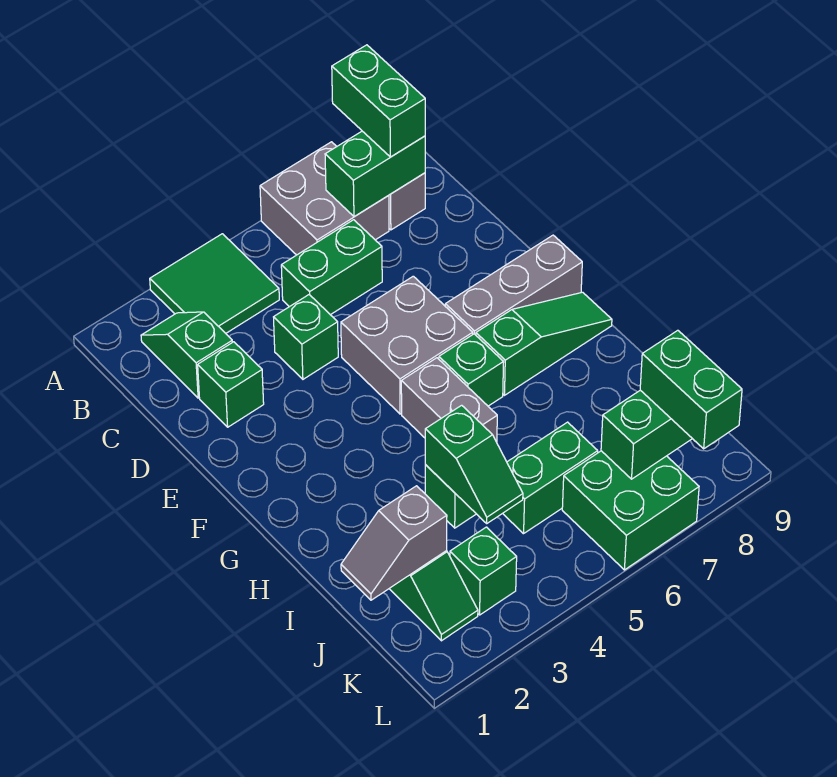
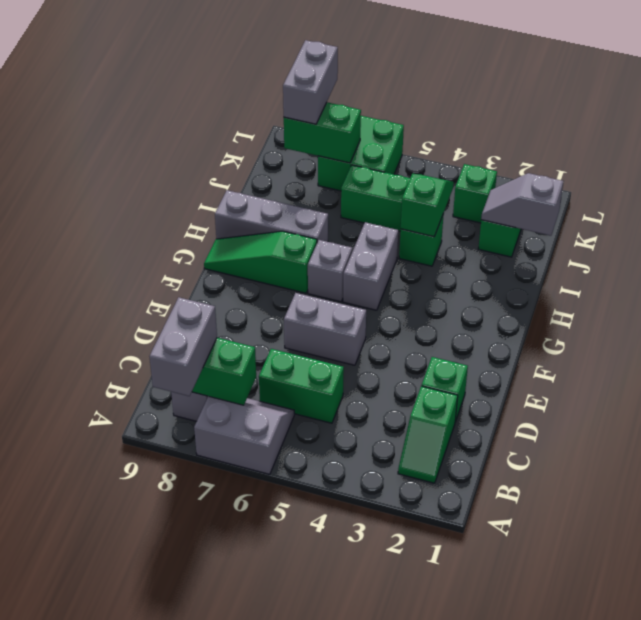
green 2x2 tile [150,234,279,333] -> none
grey 2x2 brick [260,142,389,255] -> grey 2x2 slope [194,397,294,474]
green 1x2 brick [332,45,425,157] -> grey 1x2 brick [149,297,217,396]
green 1x1 brick [274,295,338,379] -> none
grey 2x2 brick [341,276,473,414] -> grey 1x2 brick [284,293,366,365]
grey 1x3 brick [445,235,582,335] -> grey 1x3 brick moved to [215,190,328,242]
green 1x1 brick [439,334,504,406] -> grey 1x1 brick [308,240,352,302]
grey 1x2 slope [341,486,447,600] -> grey 1x2 slope turned to [481,173,563,236]
green 1x2 brick [640,330,742,449] -> grey 1x2 brick [283,40,338,124]

